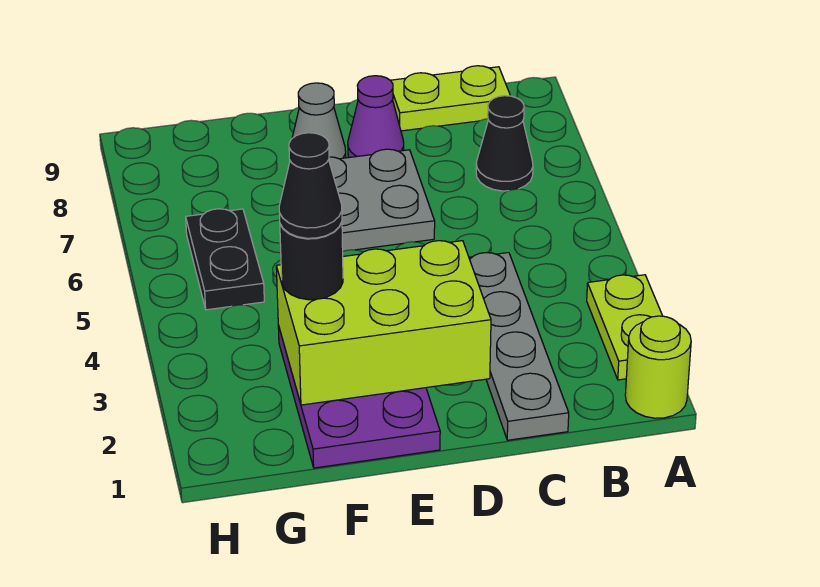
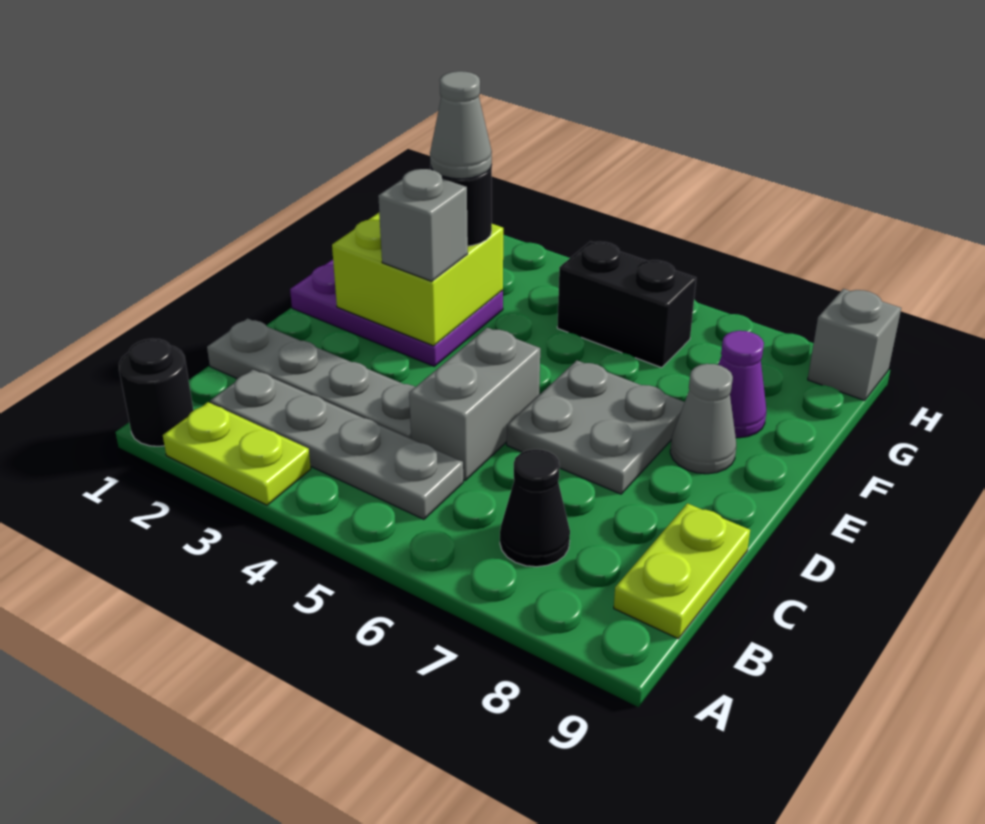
lime 1x1 round brick [625,316,691,418] -> black 1x1 round brick [119,339,193,446]
none -> grey 1x4 plate [210,369,463,519]
none -> grey 1x2 brick [409,328,540,480]
lime 2x3 brick [276,241,491,405] -> lime 2x2 brick [332,213,503,346]
purple 1x1 cone [348,76,404,157] -> purple 1x1 cone moved to [718,331,766,438]
none -> grey 1x1 brick [378,169,468,281]
black 1x1 cone [279,133,342,238] -> grey 1x1 cone [430,71,492,179]
black 1x2 plate [186,209,264,310] -> black 1x2 brick [557,241,696,368]
none -> grey 1x1 brick [808,289,901,400]

